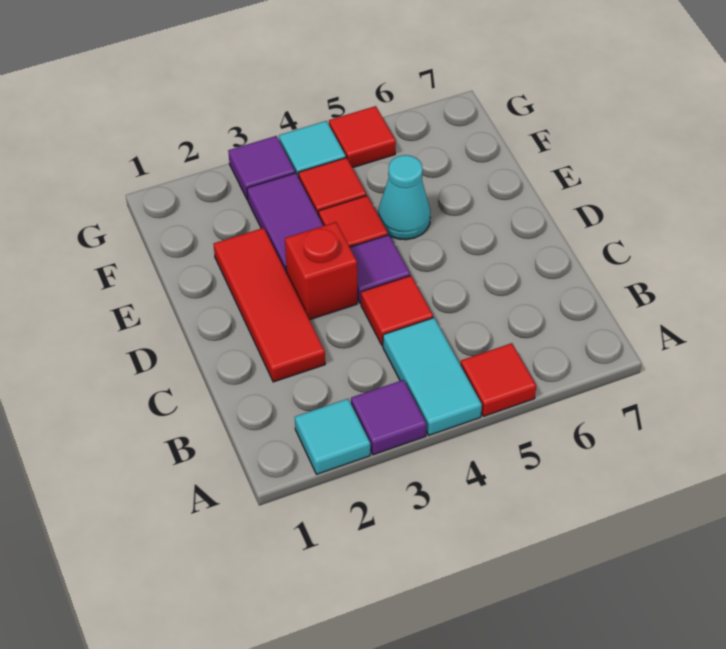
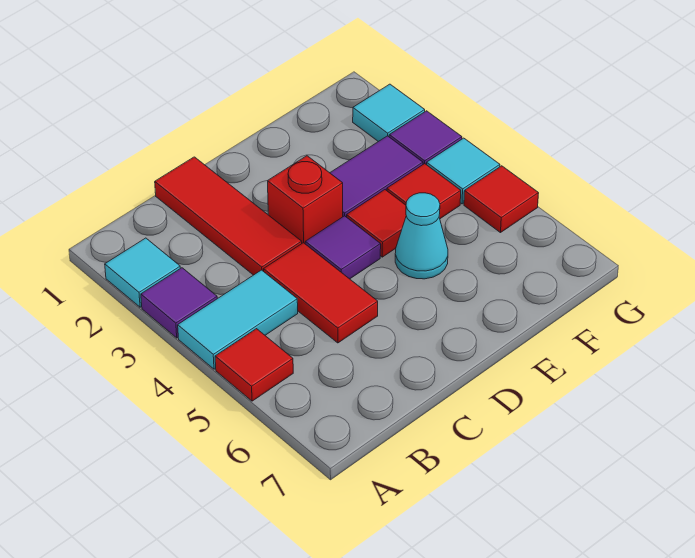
red 1x3 tile [214,228,325,382] -> red 1x3 tile turned to [155,157,302,275]
red 1x1 tile [361,276,433,346] -> red 1x2 tile [264,243,378,343]
none -> cyan 1x1 tile [353,84,425,142]

